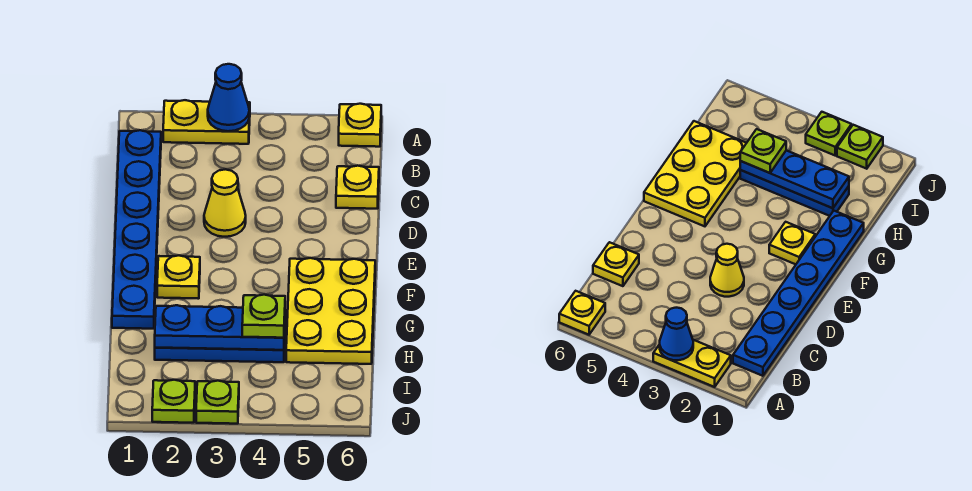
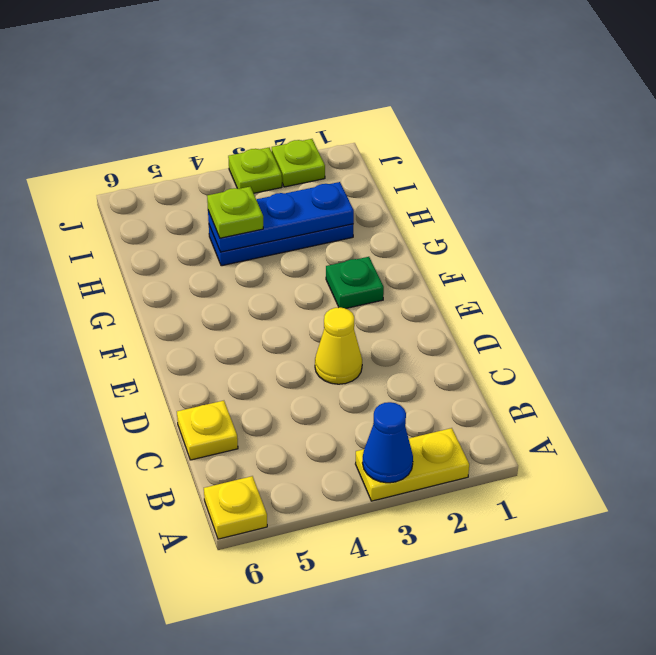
blue 1x6 plate [112,130,161,329] -> none
yellow 1x1 plate [157,255,200,299] -> green 1x1 plate [326,257,384,308]
yellow 2x3 plate [286,258,375,364] -> none

